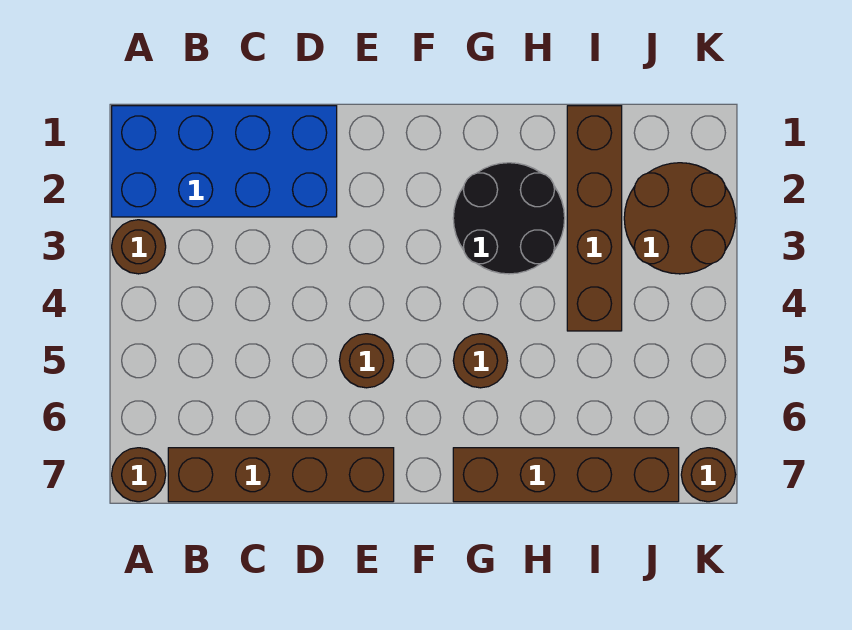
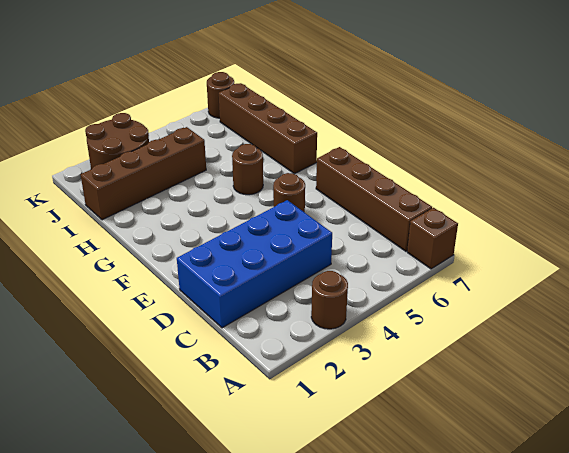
blue 2x4 brick [112,106,337,217] -> blue 2x4 brick turned to [177,200,332,328]
brown 1x1 round brick [112,448,166,502] -> brown 1x1 brick [407,208,458,269]
black 2x2 round brick [453,163,565,274] -> none

